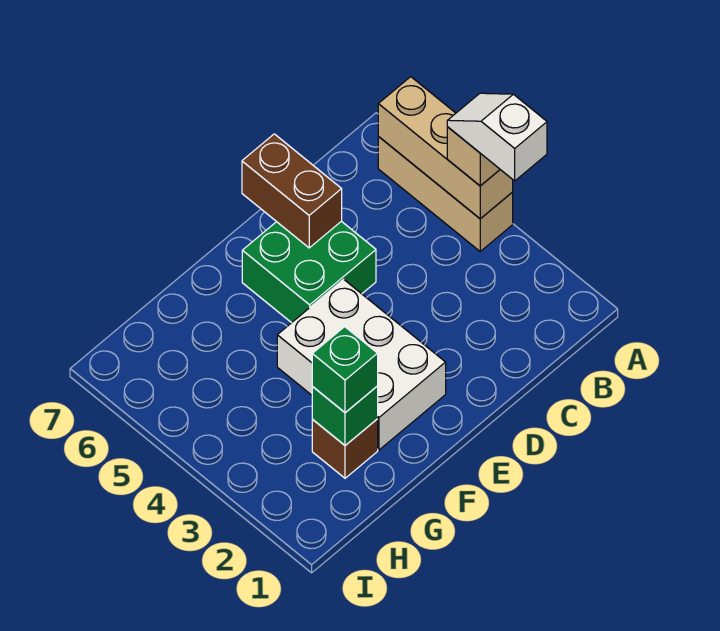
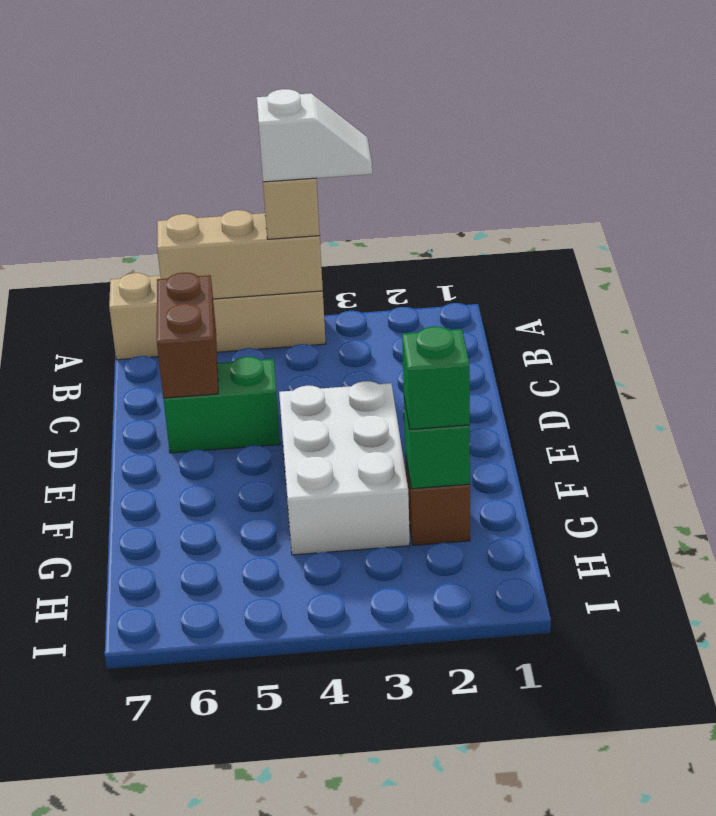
white 1x2 slope [447,93,547,181] -> white 1x2 slope turned to [257,89,372,182]
tan 1x3 brick [378,137,513,251] -> tan 1x4 brick [109,273,326,360]
green 2x2 brick [242,221,376,323] -> green 1x2 brick [163,357,280,453]
brown 1x2 brick [242,134,342,248] -> brown 1x2 brick turned to [157,273,218,398]
white 2x3 brick [277,279,446,450] -> white 2x3 brick turned to [279,381,410,555]

